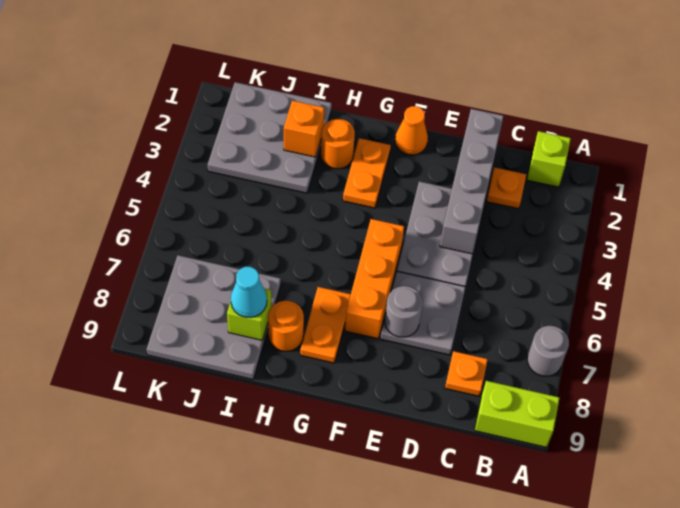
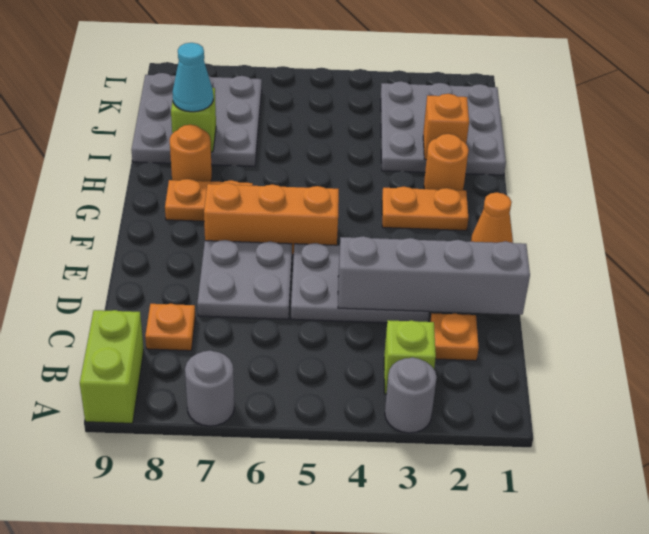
lime 1x1 brick [527,131,571,187] -> lime 1x1 brick moved to [384,320,436,394]
grey 1x1 round brick [385,286,423,337] -> grey 1x1 round brick moved to [385,358,437,433]

